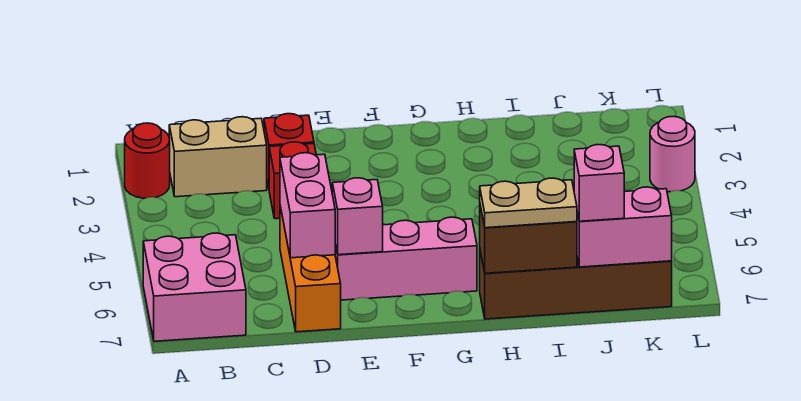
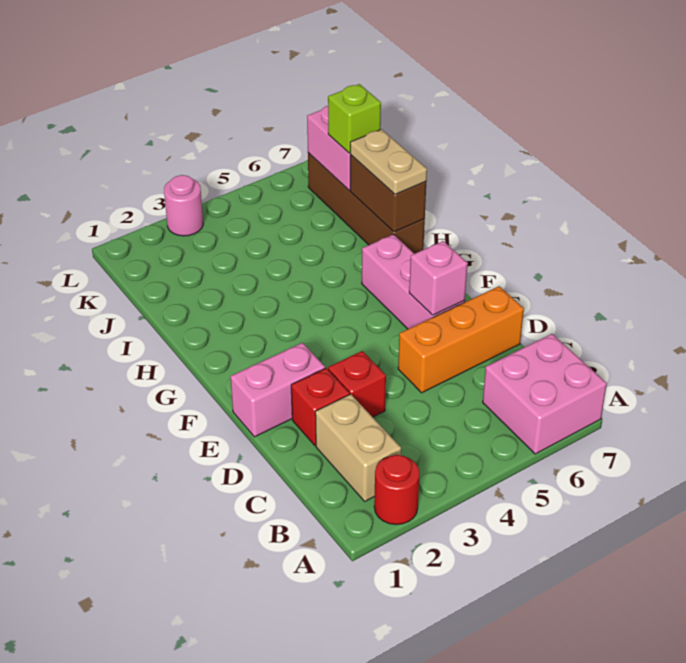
pink 1x2 brick [280,153,335,258] -> pink 1x2 brick moved to [230,343,325,437]
pink 1x1 brick [574,145,624,221] -> lime 1x1 brick [328,84,381,153]

